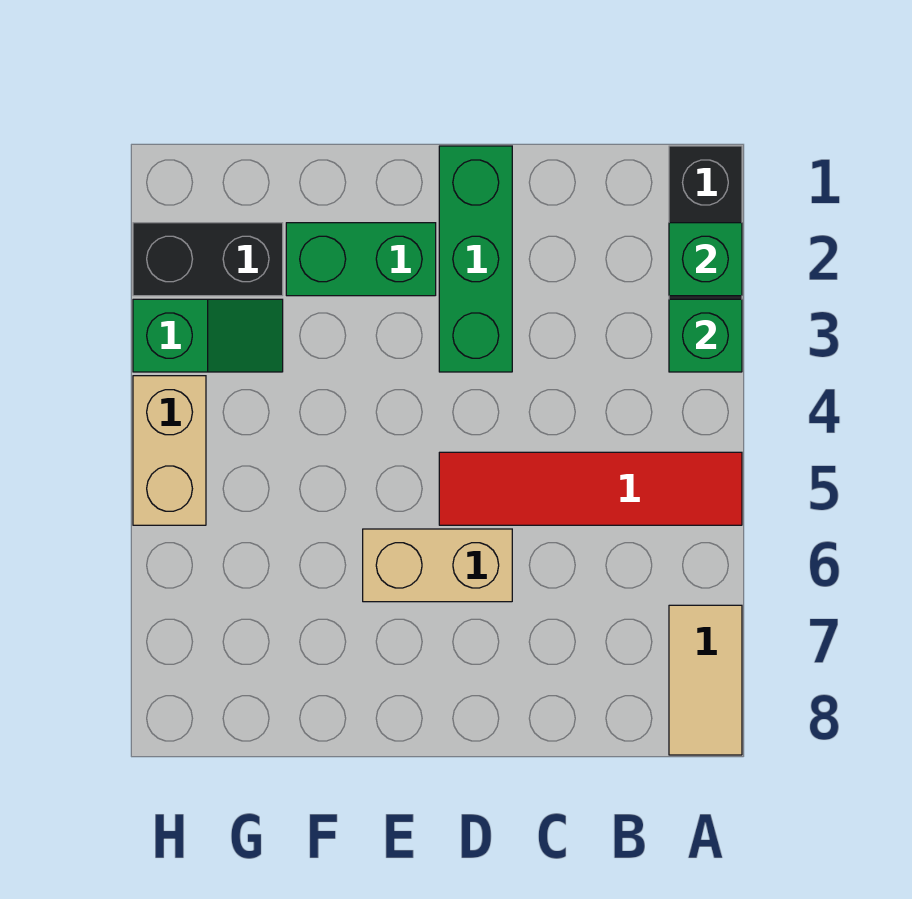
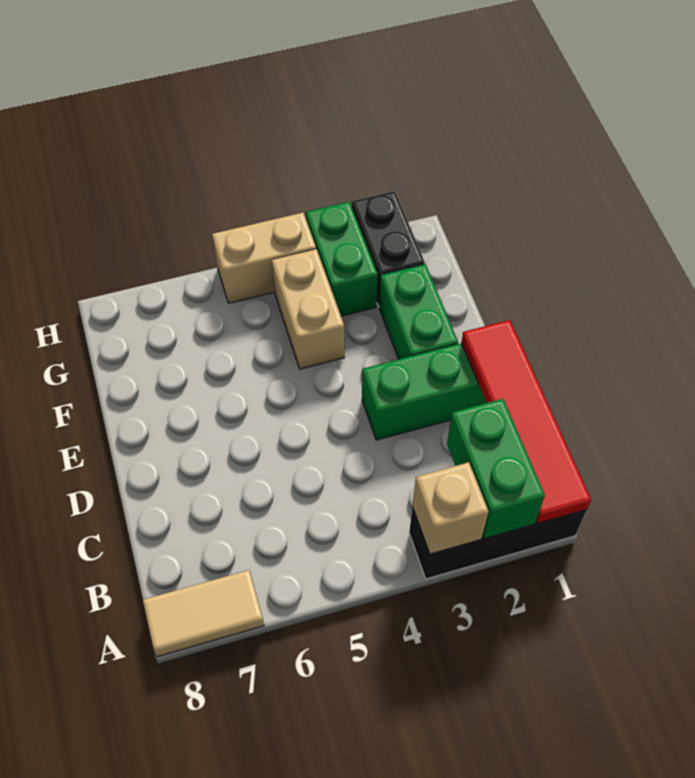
green 1x1 brick [669,223,742,296] -> green 1x2 brick [447,399,545,539]
green 1x1 brick [669,299,742,372] -> tan 1x1 brick [412,462,489,554]
red 1x4 tile [439,452,742,525] -> red 1x4 tile moved to [461,320,591,523]
tan 1x2 brick [363,529,512,602] -> tan 1x2 brick moved to [272,249,344,369]
green 1x2 slope [133,299,283,372] -> green 1x2 brick [306,202,378,316]

